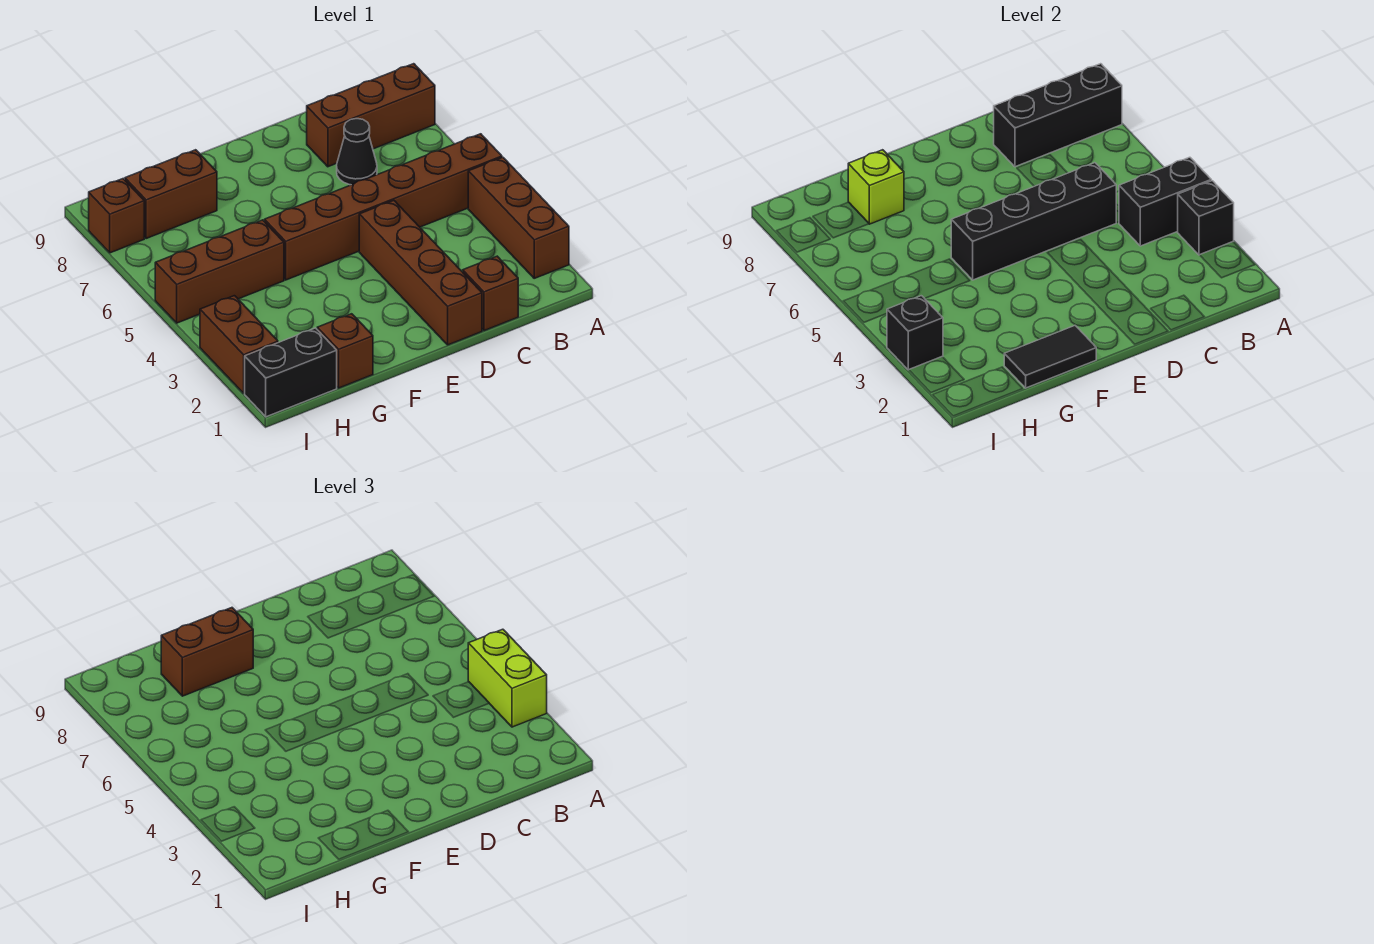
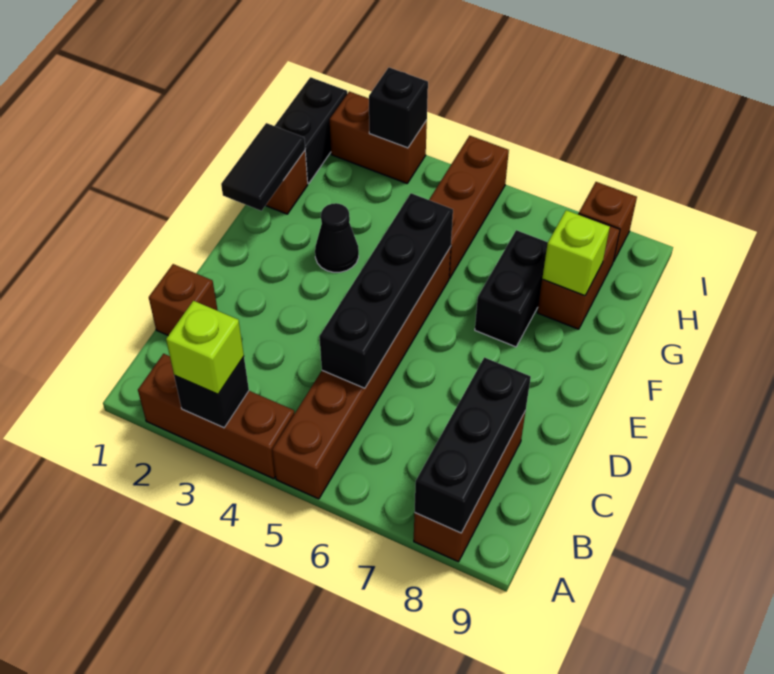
lime 1x2 brick [468,629,547,727] -> lime 1x1 brick [166,301,244,394]
black 1x2 brick [1119,157,1211,246] -> black 1x2 brick moved to [475,230,548,347]
black 1x1 cone [337,119,377,185] -> black 1x1 cone moved to [315,203,359,272]
brown 1x4 brick [359,200,482,345] -> none
brown 1x2 brick [161,608,253,696] -> none

